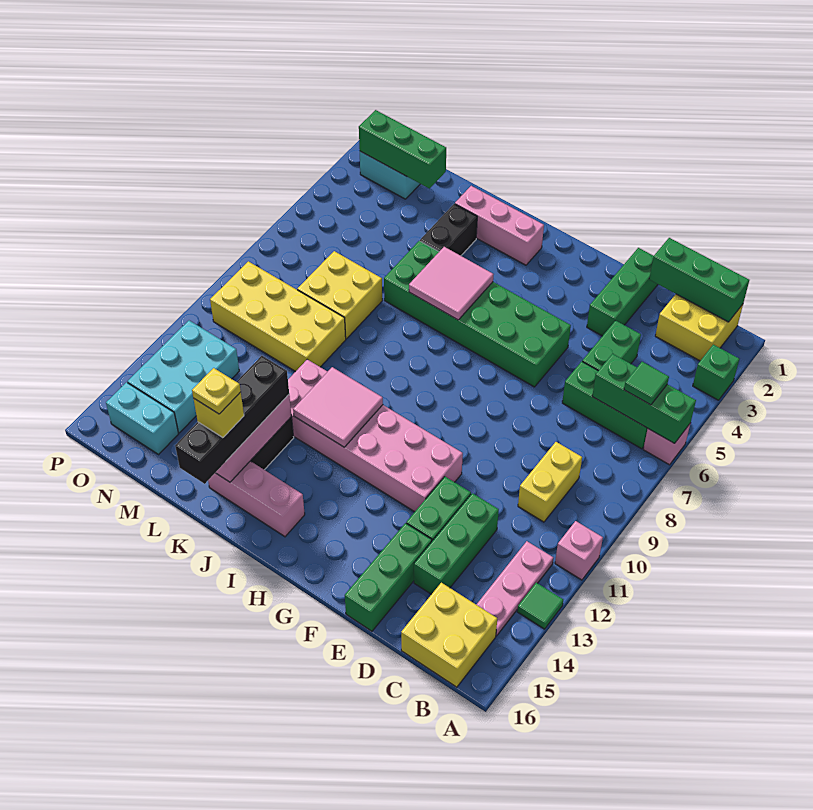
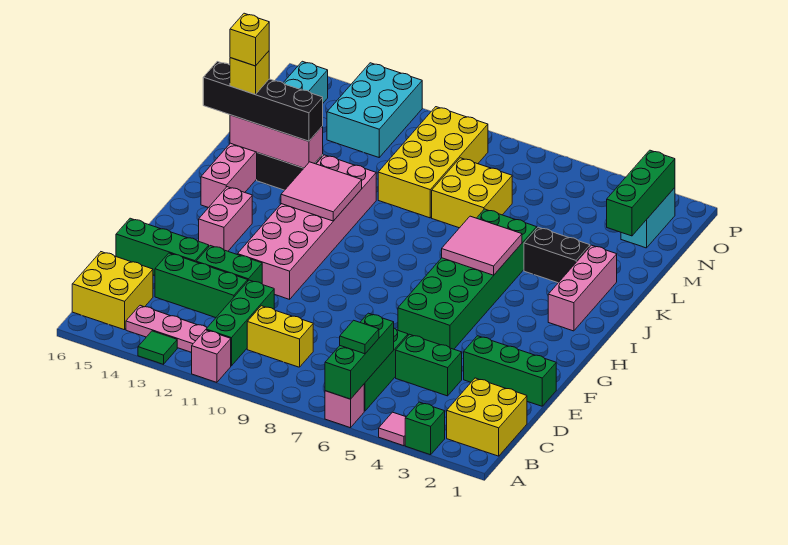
none -> pink 1x1 tile [379,412,406,446]
green 1x3 brick [649,238,749,322] -> green 1x3 brick moved to [206,280,274,366]
none -> pink 1x2 brick [199,187,252,251]
yellow 1x1 plate [192,368,241,414] -> yellow 1x1 brick [230,13,269,66]
cyan 2x3 brick [128,321,239,433] -> cyan 2x3 brick turned to [327,63,422,157]

